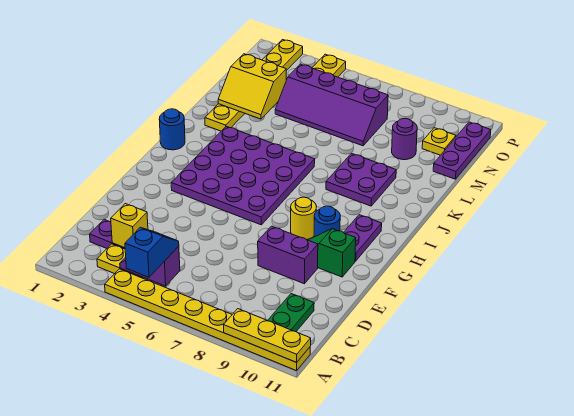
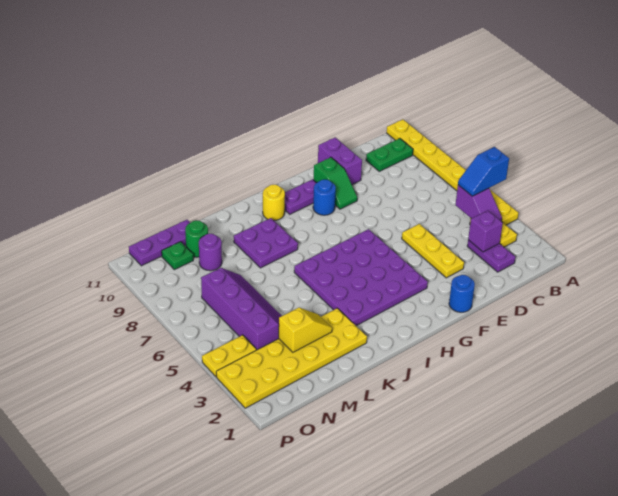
yellow 1x3 plate [224,309,311,362] -> yellow 1x3 plate moved to [402,224,464,278]
yellow 1x1 brick [111,204,148,248] -> purple 1x1 brick [468,210,503,252]
purple 1x2 brick [258,226,318,284] -> purple 1x2 brick moved to [318,137,362,184]
yellow 1x1 round brick [291,197,317,240] -> yellow 1x1 round brick moved to [263,185,285,220]
blue 1x1 round brick [159,109,185,150] -> blue 1x1 round brick moved to [449,275,475,312]
yellow 1x6 plate [205,40,303,131] -> yellow 2x6 plate [216,308,367,408]
yellow 2x2 slope [218,54,286,119] -> yellow 1x2 slope [279,308,332,352]
none -> green 1x1 round brick [185,220,208,257]
yellow 1x1 plate [422,128,456,155] -> green 1x1 plate [162,242,193,270]

